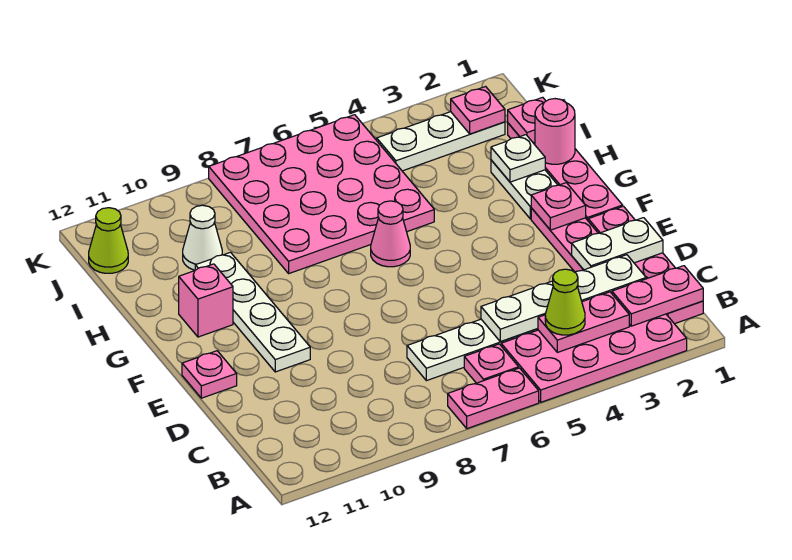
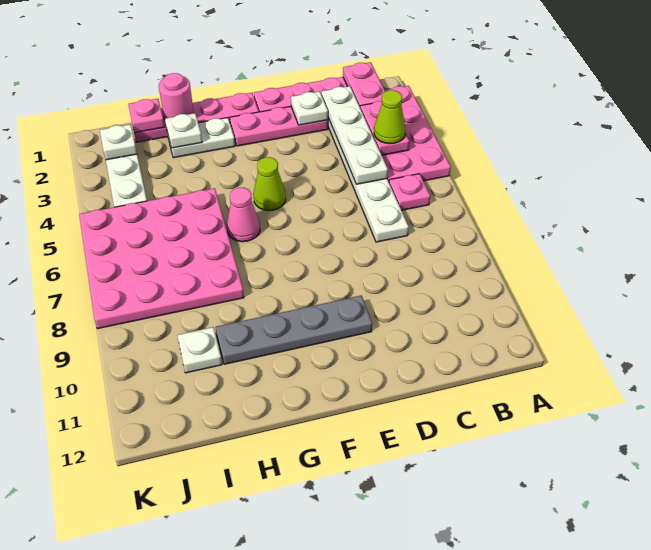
pink 1x2 plate [448,368,539,429] -> none
white 1x2 plate [572,218,663,270] -> white 1x1 plate [291,91,328,125]
white 1x4 plate [195,252,310,372] -> grey 1x4 plate [216,295,372,364]
pink 1x1 plate [182,351,237,398] -> none
pink 1x1 plate [531,183,586,230] -> none
pink 1x1 brick [179,264,233,337] -> none
white 1x1 cone [183,205,222,270] -> white 1x1 plate [177,327,222,373]
pink 1x1 plate [451,87,505,134] -> white 1x1 plate [100,124,137,160]
lime 1x1 cone [89,208,128,273] -> lime 1x1 cone moved to [253,157,286,211]

